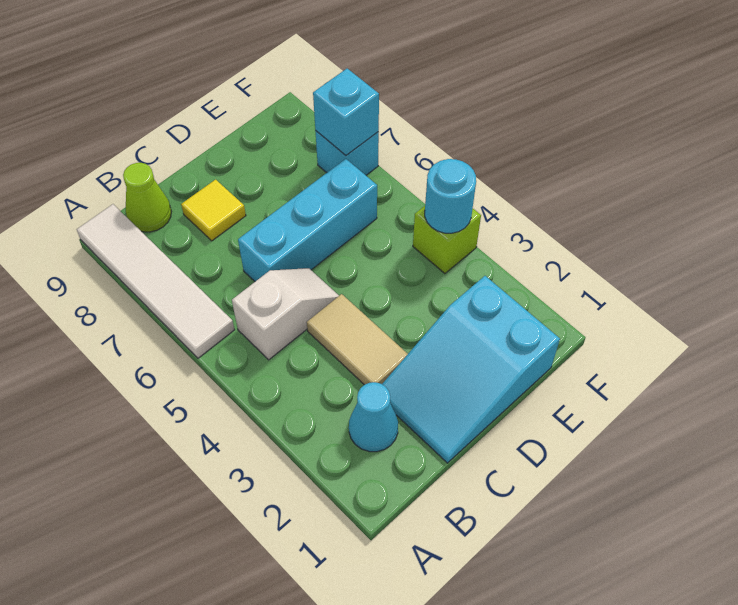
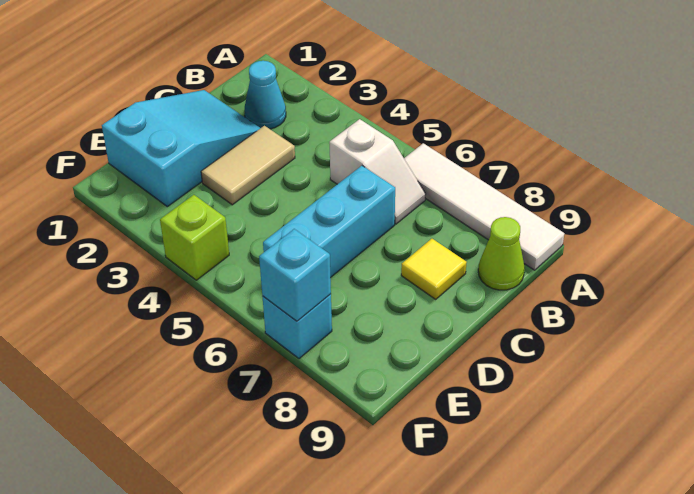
white 1x2 slope [232,268,339,360] -> white 1x2 slope turned to [329,119,426,224]
tan 1x2 tile [307,294,408,385] -> tan 1x2 tile turned to [201,126,295,205]
cyan 1x1 round brick [425,159,476,233] -> none

